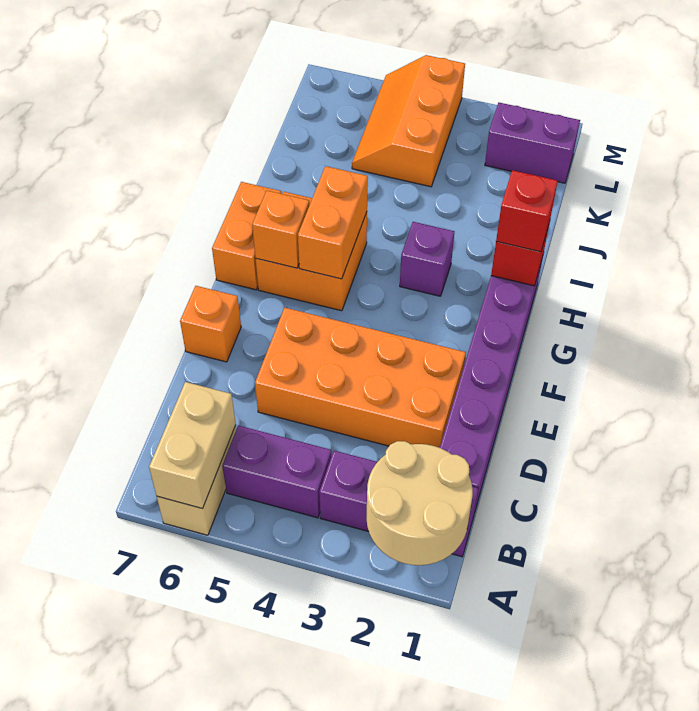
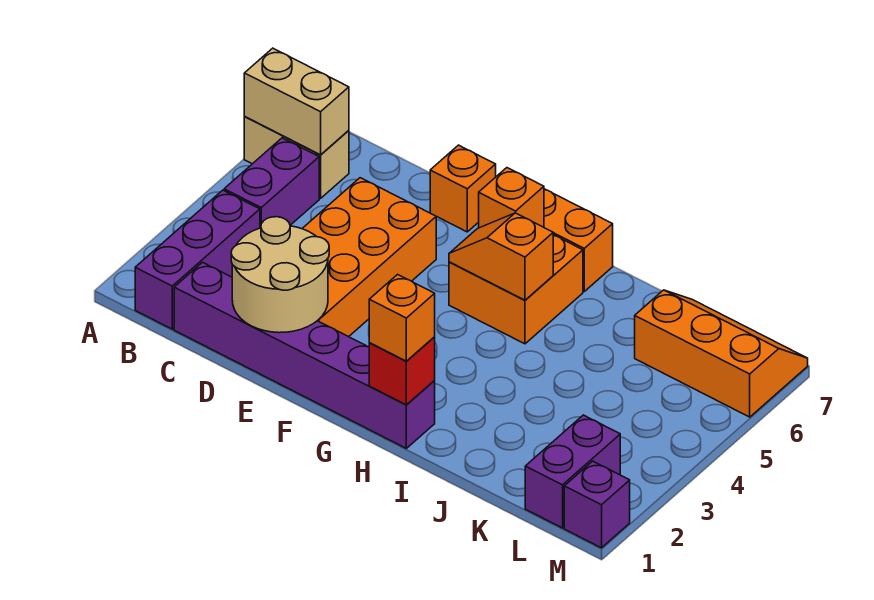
tan 2x2 round brick [366,441,473,565] -> tan 2x2 round brick moved to [231,217,329,333]
orange 1x2 brick [298,166,368,279] -> orange 1x2 slope [449,213,553,300]
red 1x1 brick [496,170,558,252] -> orange 1x1 brick [369,275,435,361]
purple 1x1 brick [400,222,454,296] -> purple 1x1 brick moved to [564,461,630,548]
orange 2x3 slope [352,55,465,187] -> orange 2x3 slope moved to [635,290,808,417]

